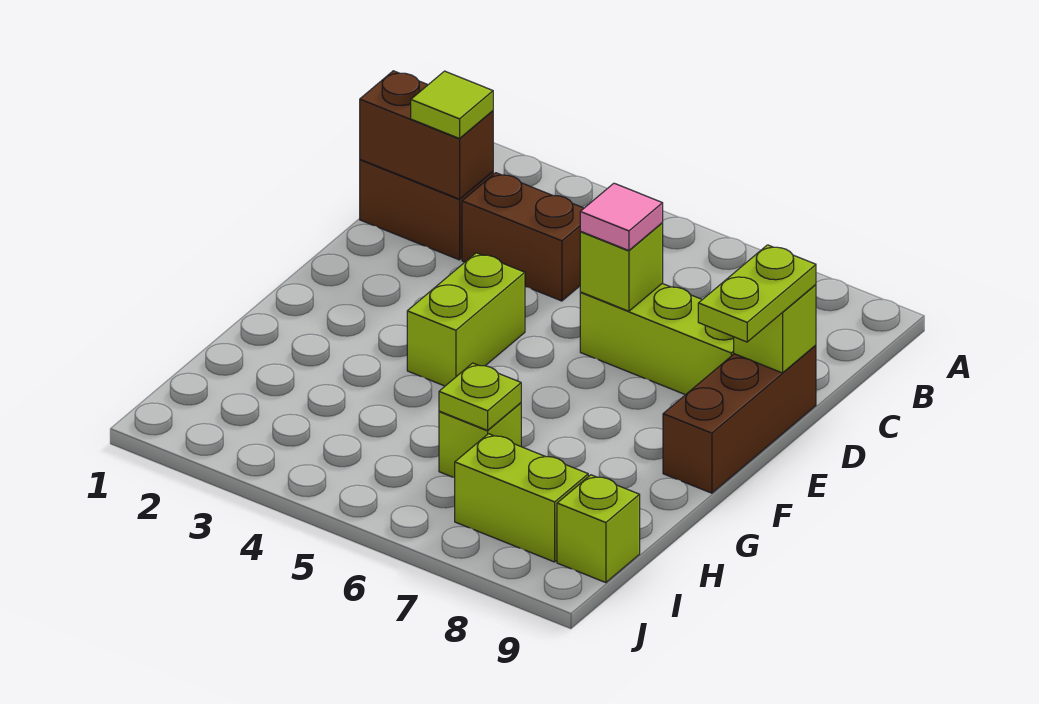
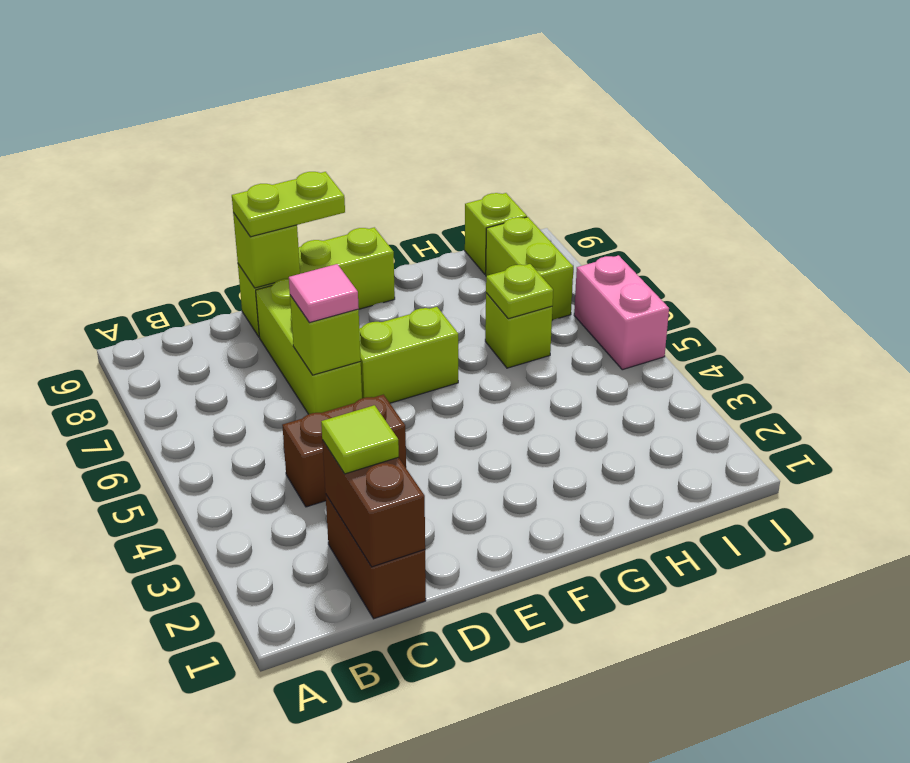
brown 1x2 brick [462,173,584,301] -> brown 1x2 brick turned to [282,395,406,507]
brown 1x3 brick [663,345,816,493] -> lime 1x3 brick [238,227,395,337]
lime 1x2 brick [407,253,525,386] -> lime 1x2 brick moved to [359,307,458,403]
none -> pink 1x2 brick [574,255,669,370]

